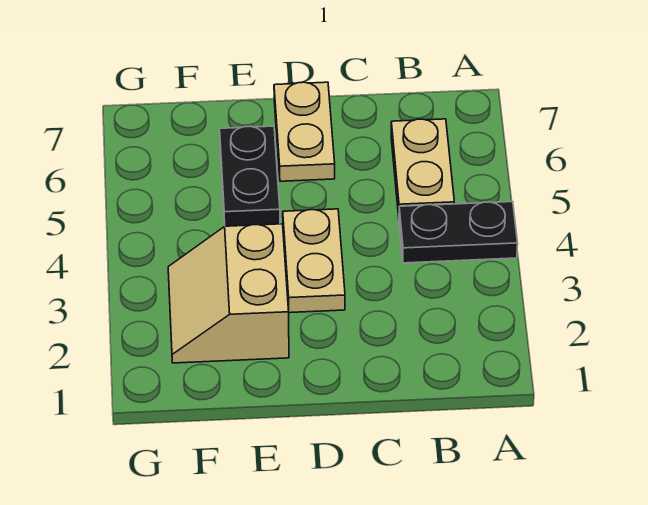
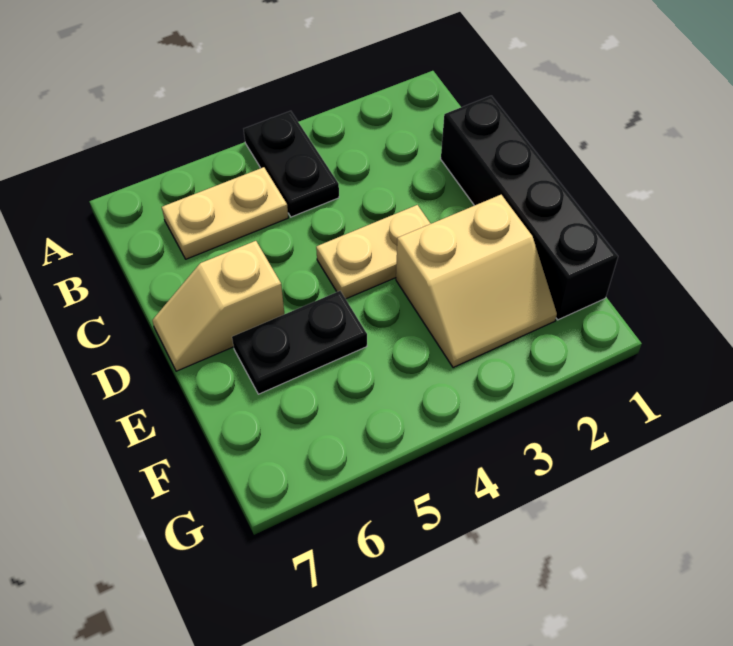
none -> black 1x4 brick [441,96,618,320]
tan 1x2 plate [274,82,335,181] -> tan 1x2 slope [152,241,284,371]

